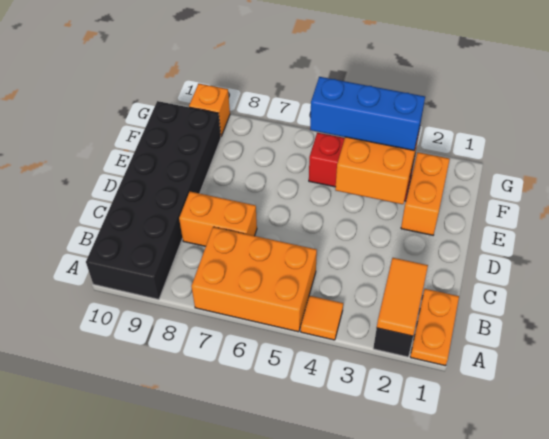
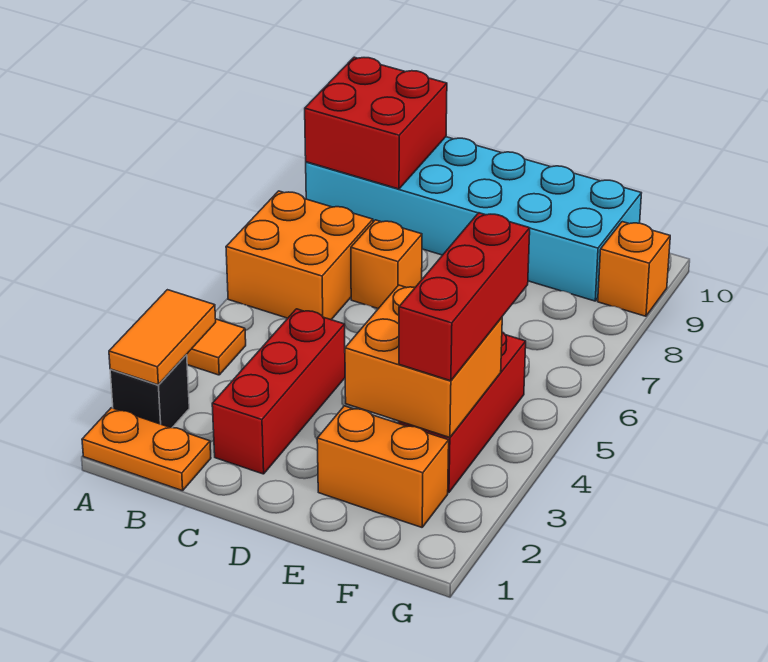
orange 1x2 tile [377,258,428,336] -> orange 1x2 tile turned to [109,290,216,385]
orange 2x3 brick [191,227,317,332] -> orange 2x2 brick [226,191,373,320]
black 2x6 brick [86,101,221,299] -> cyan 2x6 brick [306,137,641,301]
none -> red 2x2 brick [305,57,447,189]
none -> red 1x3 brick [212,309,345,474]
orange 1x2 brick [179,192,257,246] -> orange 1x1 brick [351,220,422,309]
blue 1x3 brick [310,77,425,150] -> red 1x3 brick [399,213,530,381]

